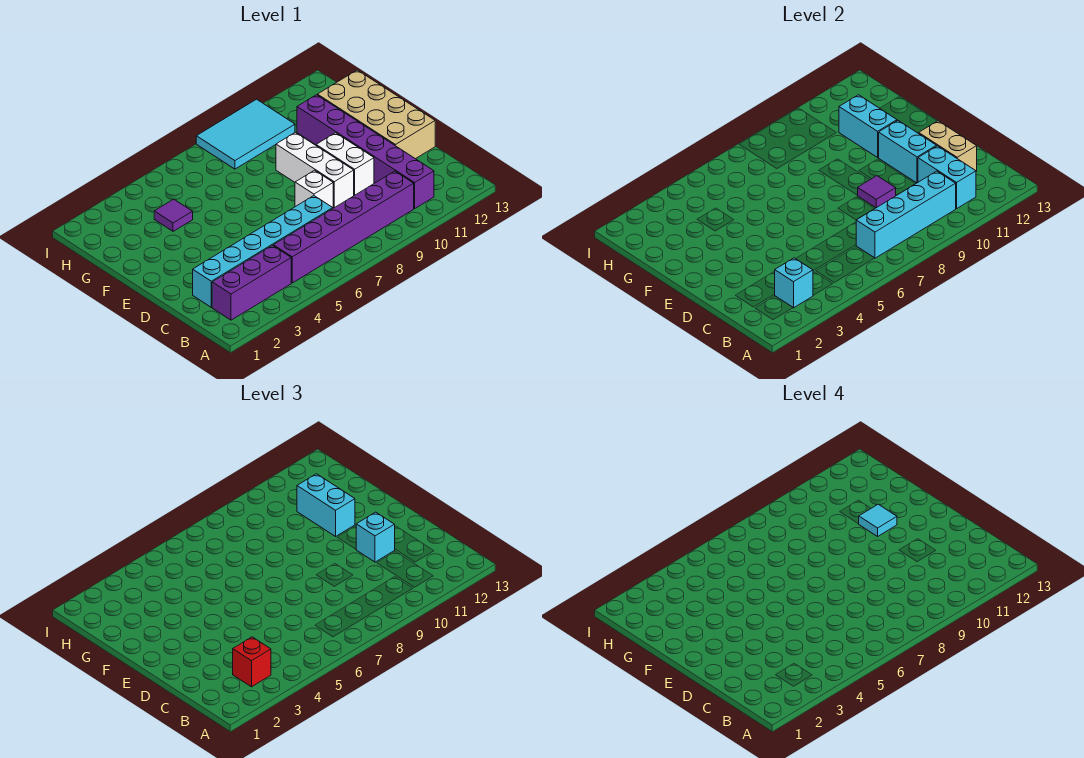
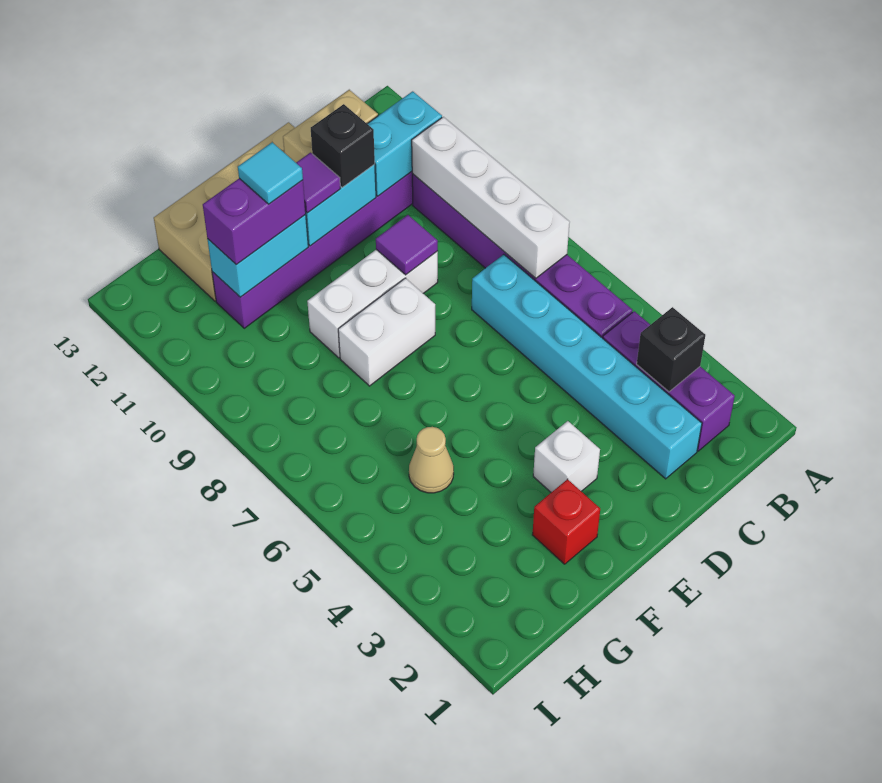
cyan 1x1 brick [775,258,813,308] -> black 1x1 brick [637,307,705,392]
red 1x1 brick [233,637,271,687] -> red 1x1 brick moved to [532,479,600,564]
cyan 1x4 brick [856,171,956,258] -> white 1x4 brick [412,117,570,278]
white 1x1 brick [295,170,333,208] -> white 1x1 brick moved to [533,421,600,492]
white 1x2 brick [316,133,374,195] -> white 1x2 brick moved to [338,278,435,386]
cyan 1x1 brick [356,512,395,562] -> black 1x1 brick [311,104,375,187]
cyan 1x2 brick [297,474,355,536] -> purple 1x2 brick [203,178,306,265]
purple 1x1 tile [154,199,193,231] -> purple 1x1 tile moved to [296,153,340,213]
none -> tan 1x1 cone [409,427,454,493]
cyan 2x3 tile [196,99,295,169] -> none

